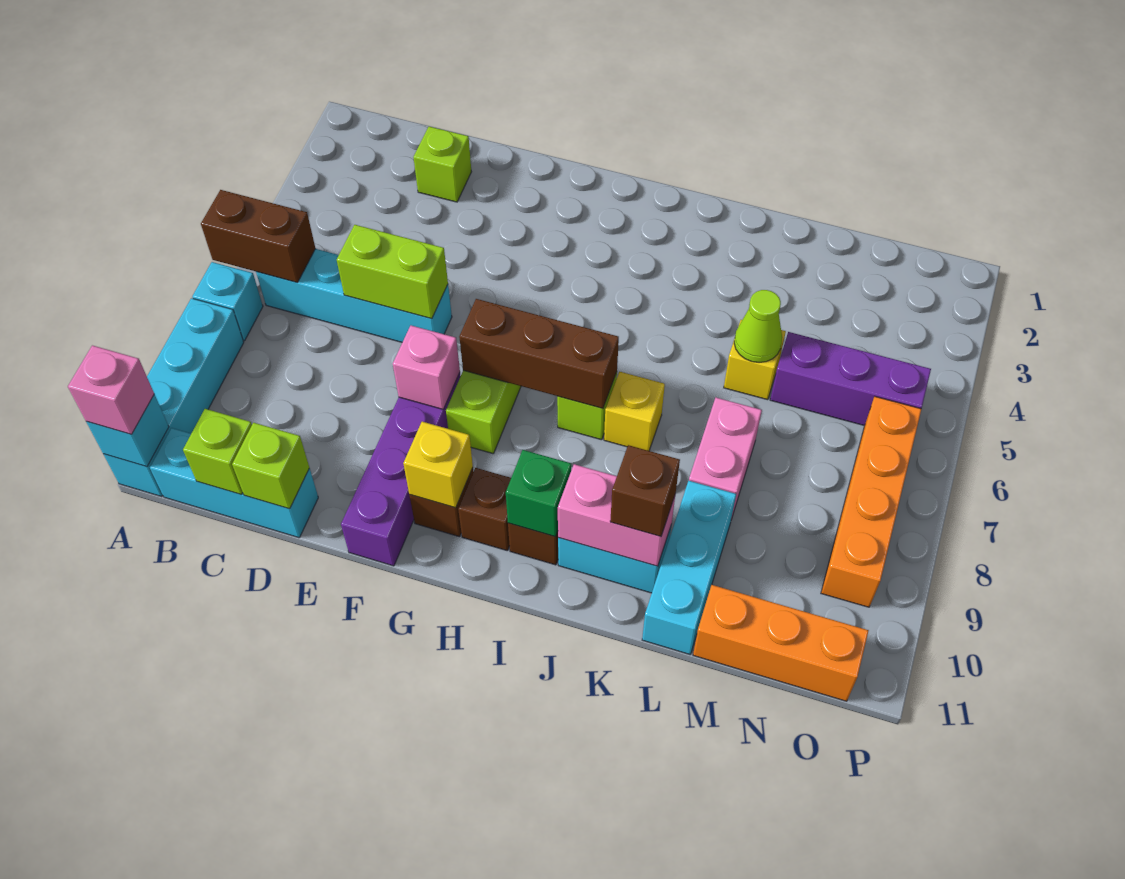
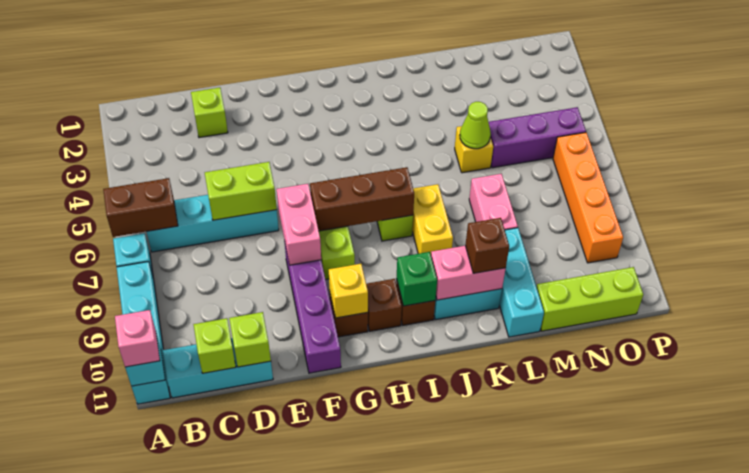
pink 1x1 brick [393,326,460,409] -> pink 1x2 brick [277,184,321,265]
yellow 1x1 brick [604,372,665,451] -> yellow 1x2 brick [412,184,453,254]
orange 1x3 brick [693,585,869,701] -> lime 1x3 brick [537,267,643,331]

